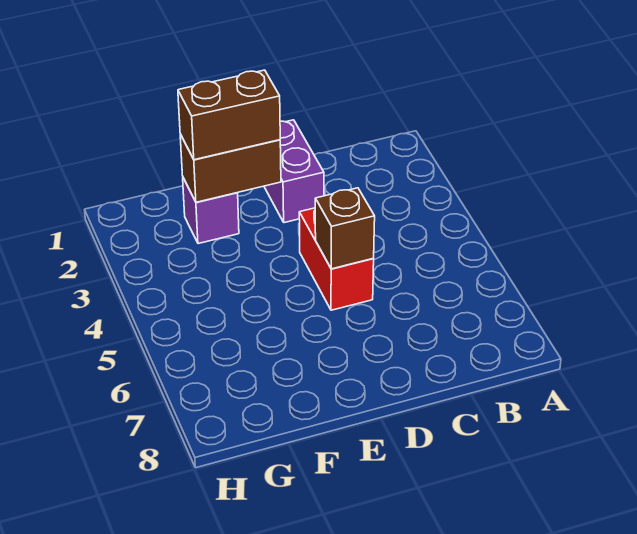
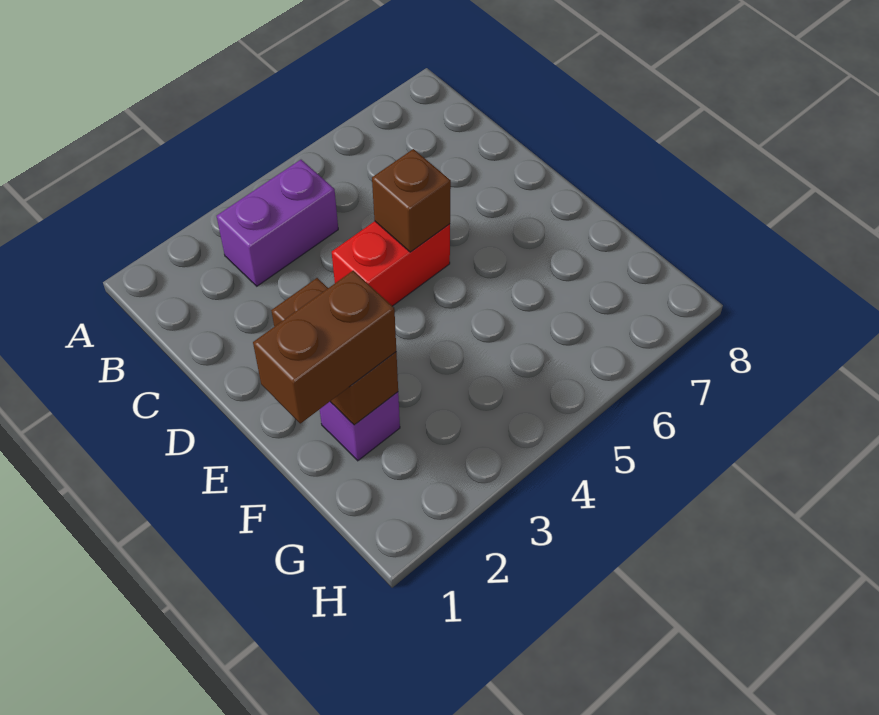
purple 1x2 brick [264,120,324,223] -> purple 1x2 brick moved to [217,160,338,286]
brown 1x2 brick [178,70,280,160] -> brown 1x2 brick turned to [253,271,396,423]

